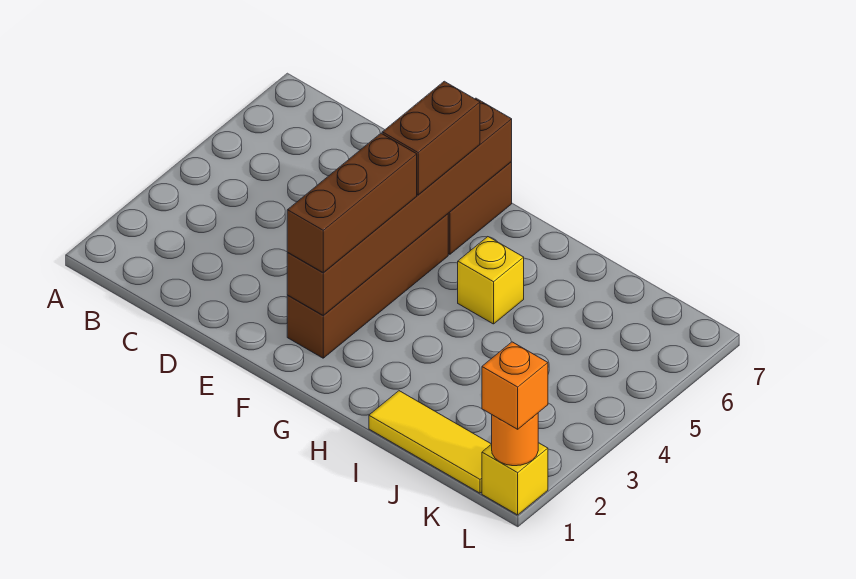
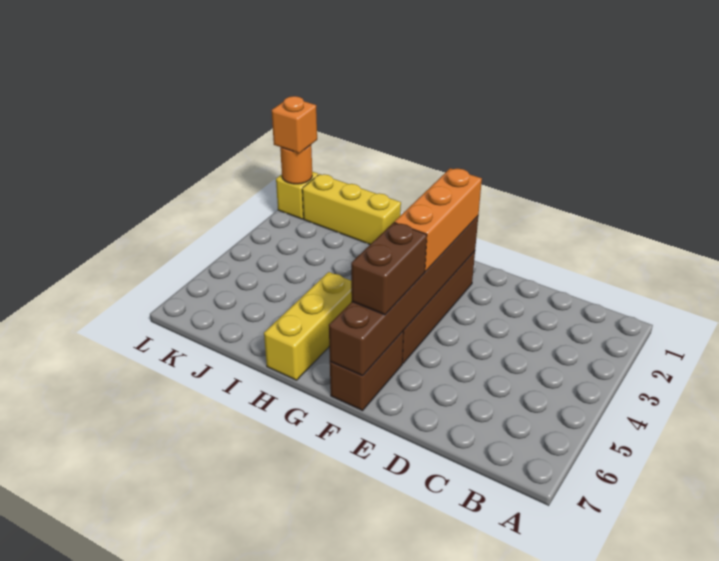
brown 1x3 brick [287,133,417,273] -> orange 1x3 brick [394,168,482,271]
yellow 1x1 brick [458,237,524,324] -> yellow 1x3 brick [264,272,352,380]
yellow 1x3 tile [369,391,491,493] -> yellow 1x3 brick [302,174,401,244]

